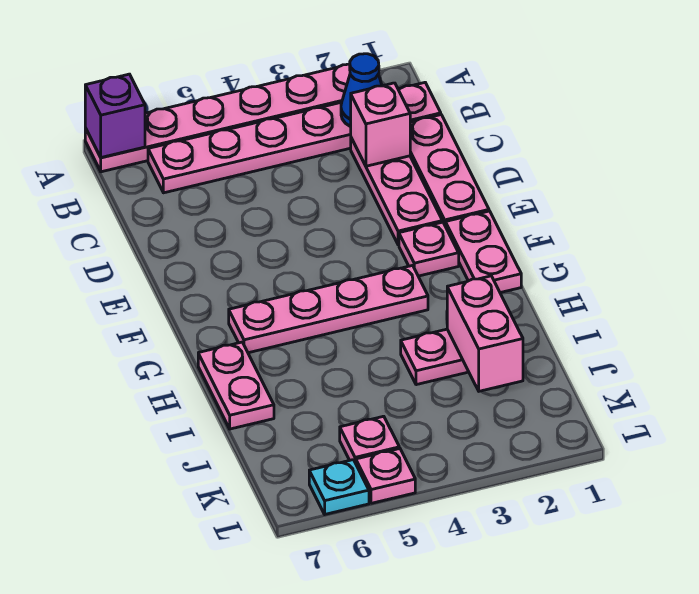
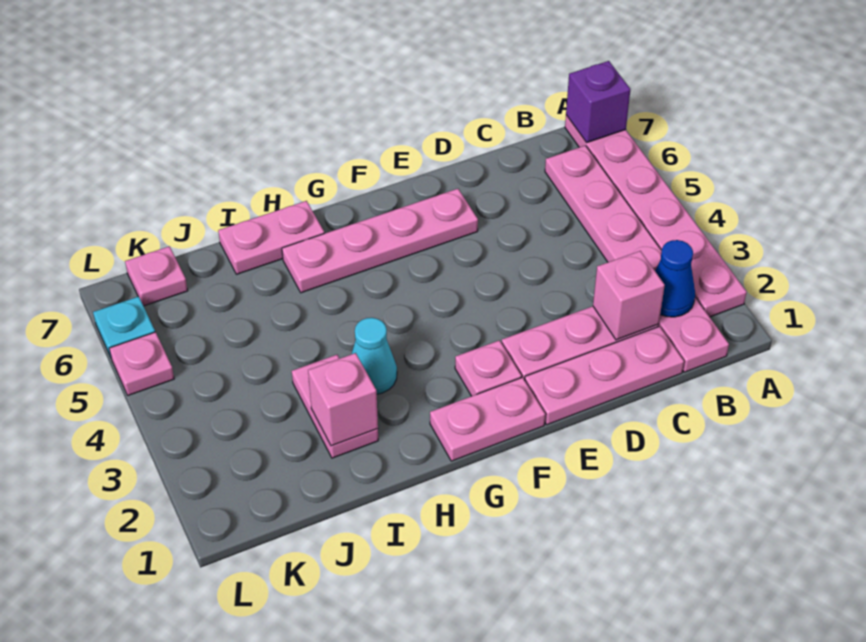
pink 1x4 plate [229,265,428,353] -> pink 1x4 plate turned to [282,189,478,293]
none -> cyan 1x1 cone [352,318,397,394]
pink 1x2 brick [447,276,523,391] -> pink 1x1 brick [308,353,378,446]
pink 1x1 plate [340,416,399,463] -> pink 1x1 plate moved to [125,246,188,306]

